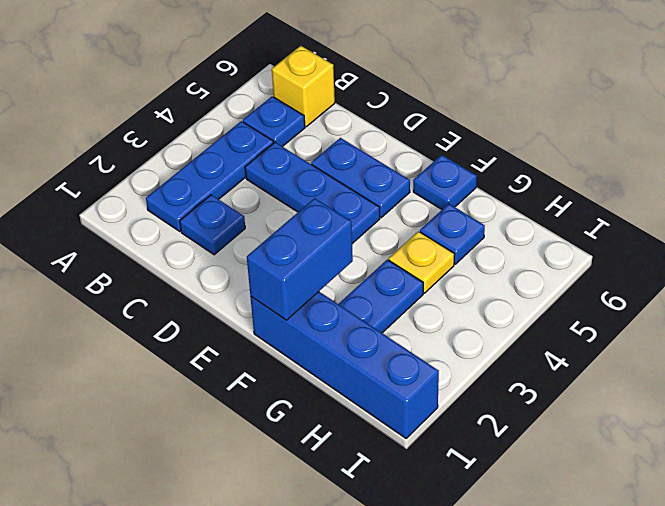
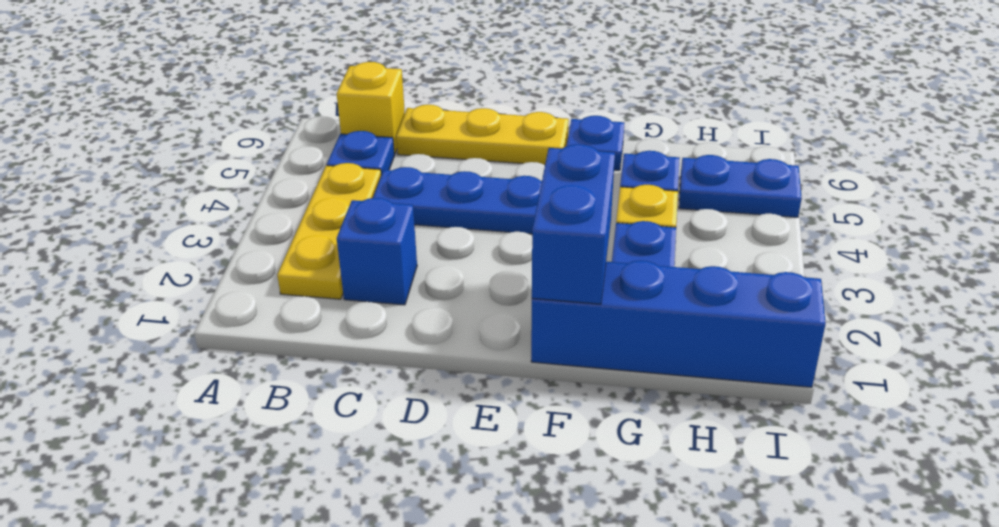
blue 1x3 plate [146,121,274,231] -> yellow 1x3 plate [277,163,381,299]
blue 1x1 plate [180,195,245,255] -> blue 1x1 brick [337,198,417,305]
none -> yellow 1x3 plate [396,105,569,165]
blue 1x2 plate [311,138,410,218] -> blue 1x2 plate moved to [679,155,802,217]

